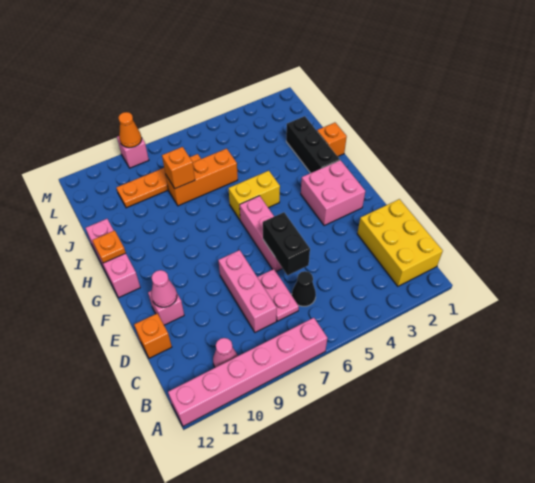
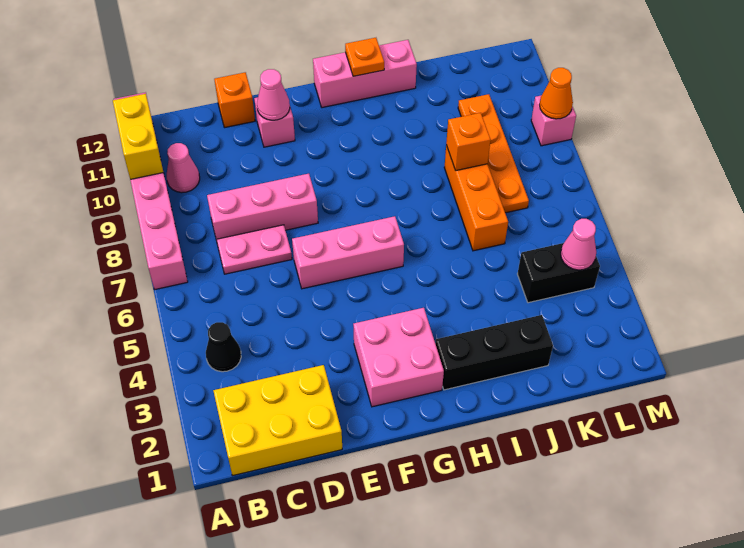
black 1x1 cone [292,271,316,306] -> black 1x1 cone moved to [206,322,241,372]
black 1x2 brick [263,212,310,275] -> black 1x2 brick moved to [518,243,600,303]
yellow 1x2 brick [228,171,280,220] -> yellow 1x2 brick moved to [113,94,163,179]
orange 1x1 brick [317,123,347,156] -> none
none -> pink 1x1 cone [561,219,596,270]

